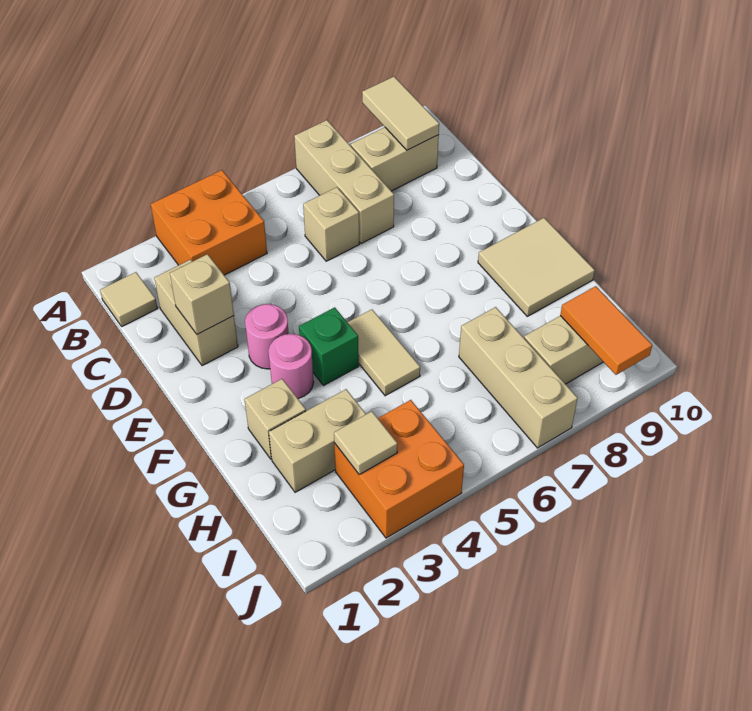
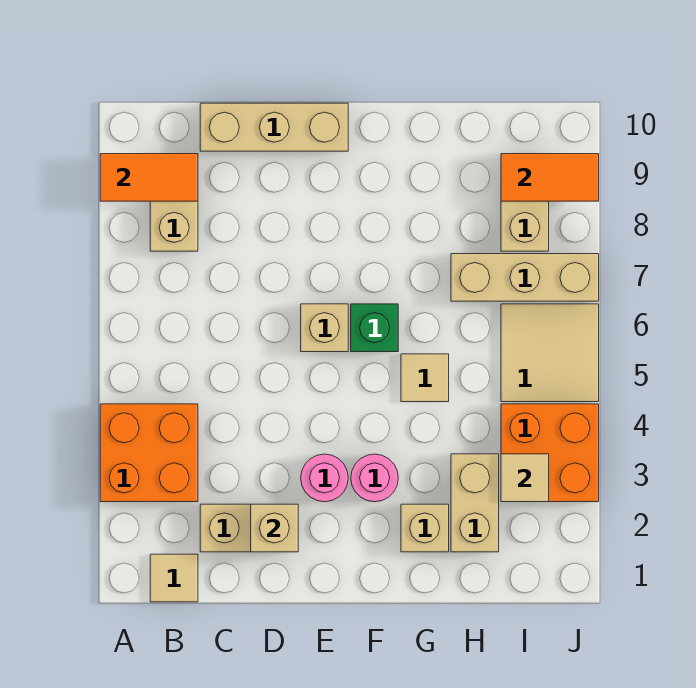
tan 1x3 brick [294,120,394,244] -> tan 1x3 brick moved to [200,103,348,151]
tan 1x2 tile [362,77,439,150] -> orange 1x2 tile [100,154,198,201]
tan 1x1 brick [303,187,359,261] -> tan 1x1 brick moved to [301,304,348,352]
green 1x1 brick [299,307,359,386] -> green 1x1 brick moved to [351,304,398,352]
tan 1x2 tile [347,309,420,396] -> tan 1x1 tile [401,354,449,402]
tan 2x2 tile [478,218,595,316] -> tan 2x2 tile moved to [501,304,599,402]

